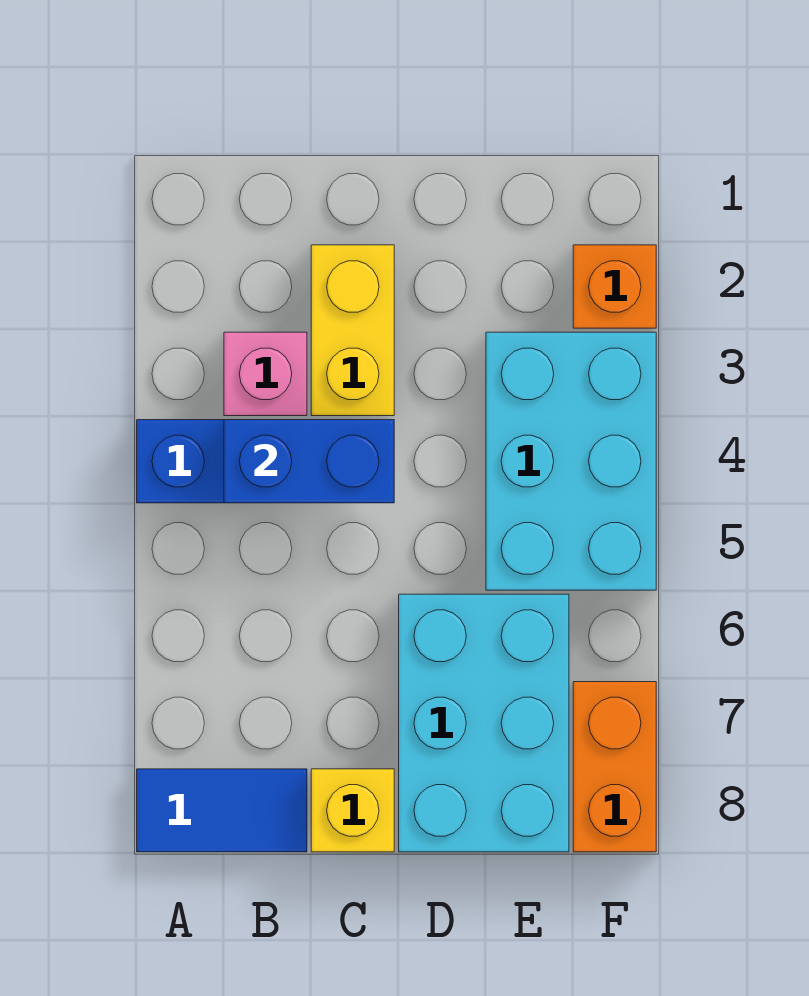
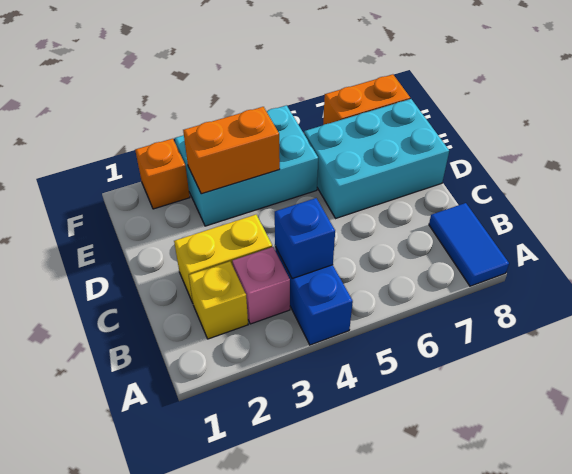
blue 1x2 brick [224,420,394,503] -> blue 1x1 brick [275,198,335,279]
yellow 1x1 brick [311,769,394,852] -> yellow 1x1 brick moved to [189,261,248,339]
none -> orange 1x2 brick [183,107,280,194]

